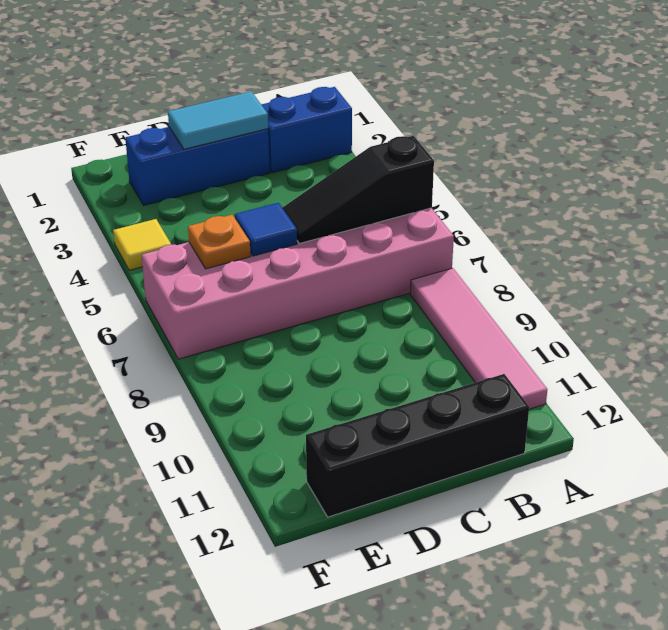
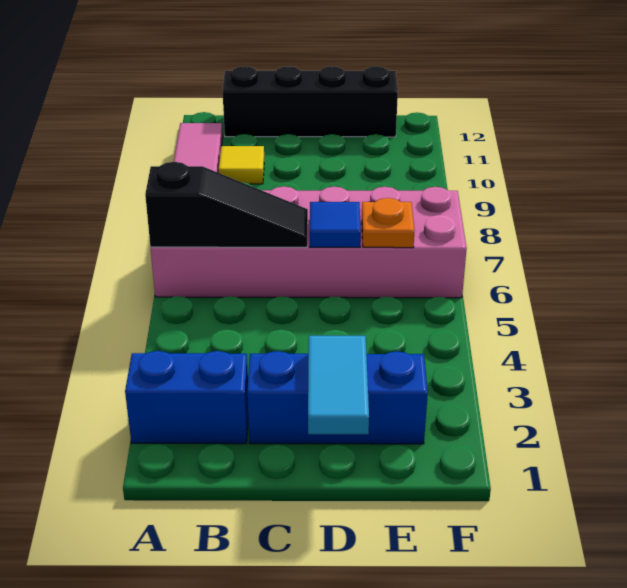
cyan 1x2 tile [168,92,268,149] -> cyan 1x2 tile turned to [308,336,369,434]
yellow 1x1 tile [113,219,171,270] -> yellow 1x1 tile moved to [219,146,264,184]

